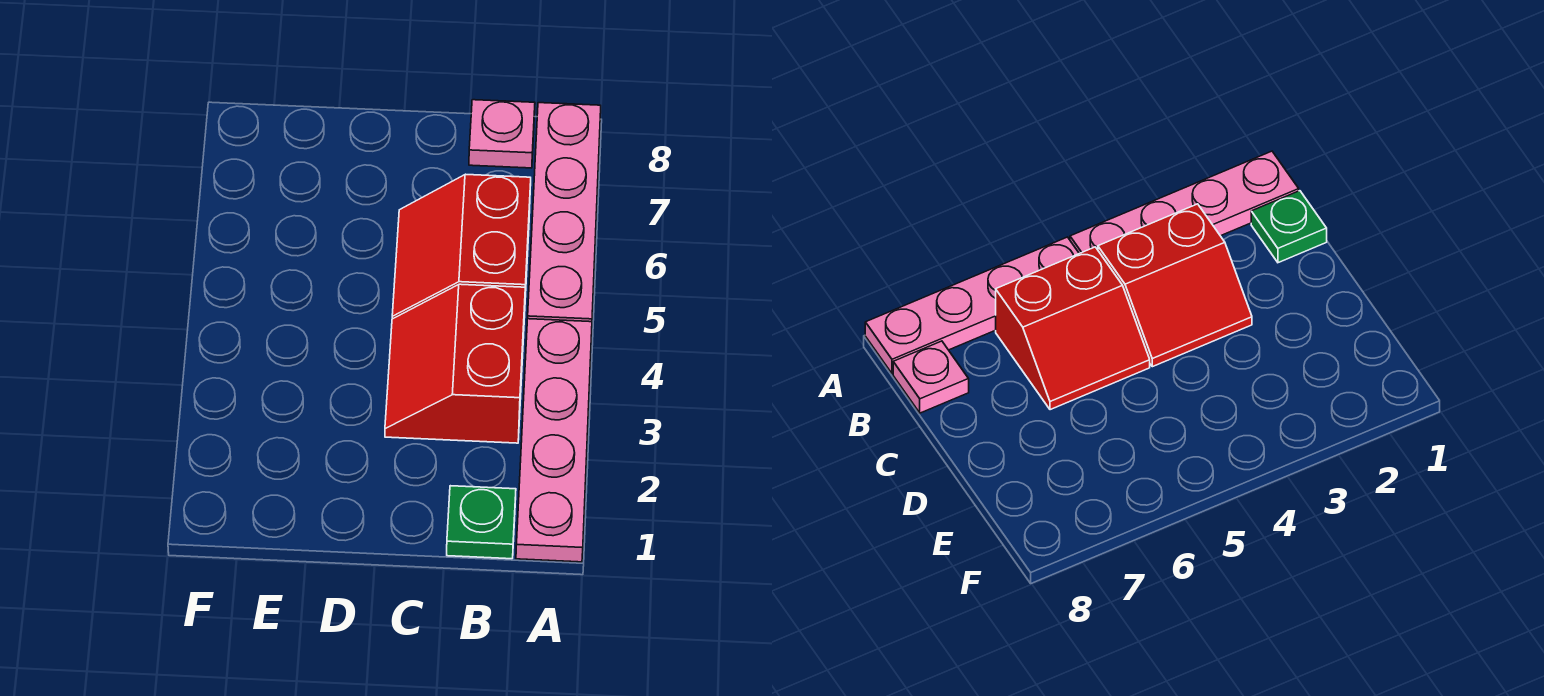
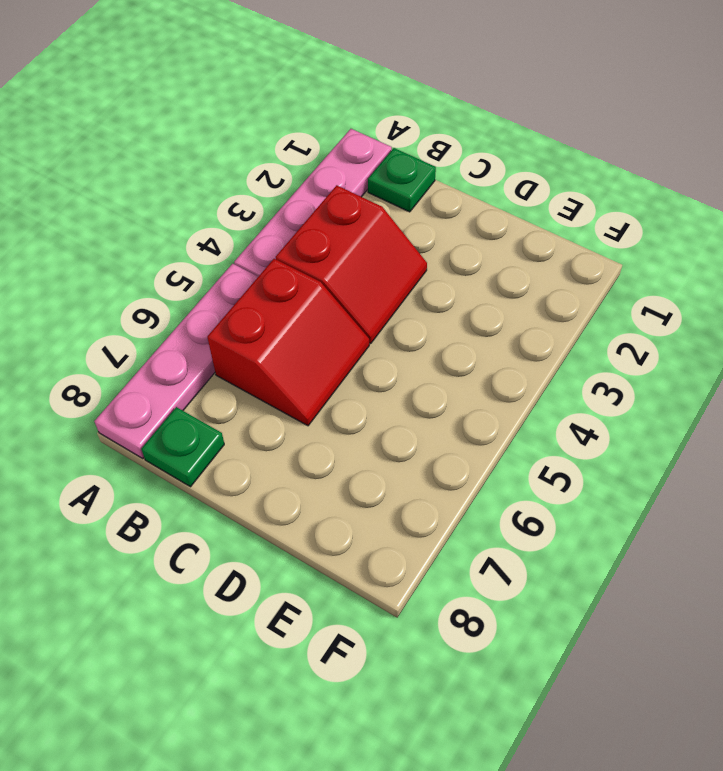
pink 1x1 plate [469,100,535,168] -> green 1x1 plate [141,407,224,487]

